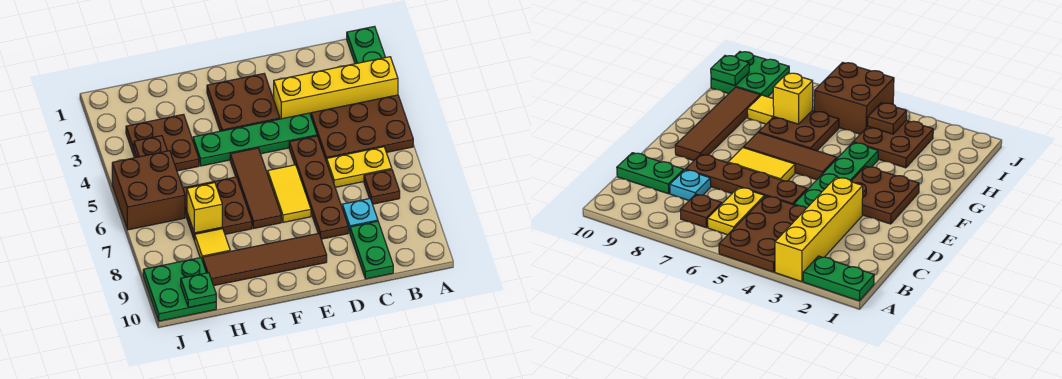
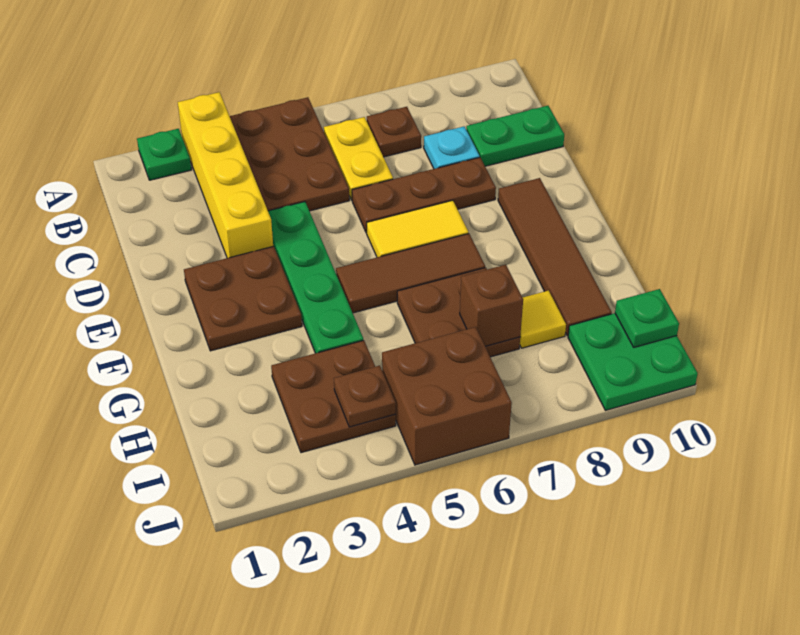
green 1x2 plate [347,26,385,64] -> green 1x1 plate [137,129,191,180]
brown 1x4 plate [289,136,348,239] -> brown 1x3 plate [352,157,496,233]
yellow 1x1 brick [187,183,222,233] -> brown 1x1 brick [460,265,523,347]

